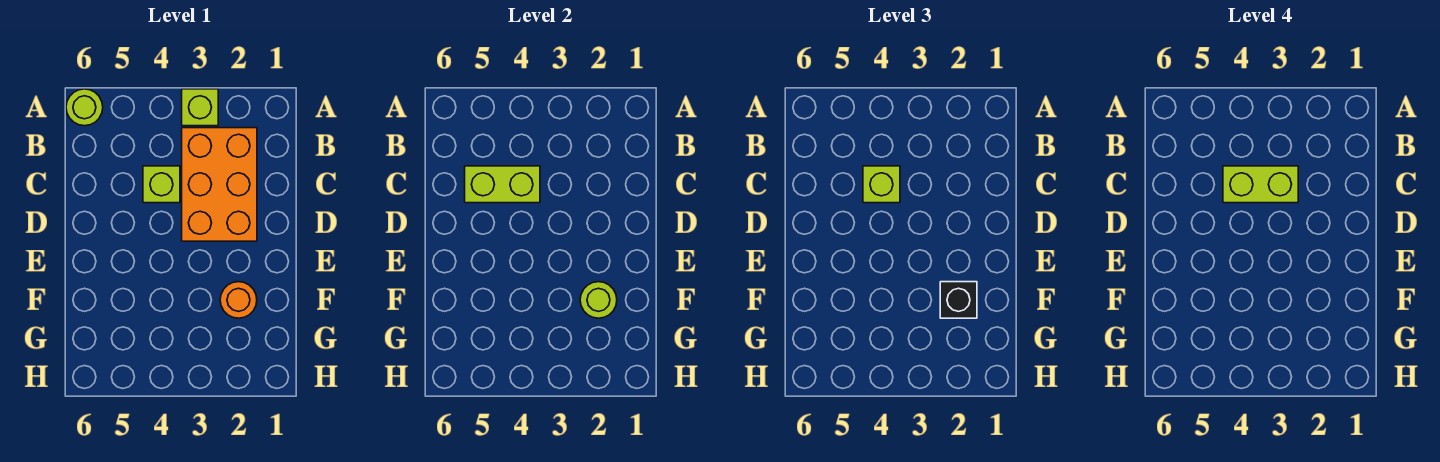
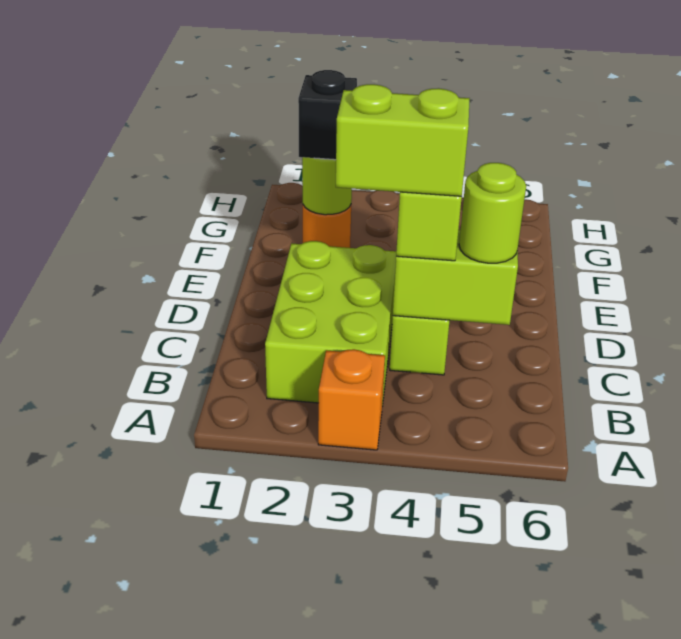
lime 1x1 brick [182,89,218,126] -> orange 1x1 brick [318,349,385,450]
lime 1x1 round brick [66,89,103,126] -> lime 1x1 round brick moved to [459,163,526,263]
orange 2x3 brick [182,128,257,241] -> lime 2x3 brick [265,241,396,406]

